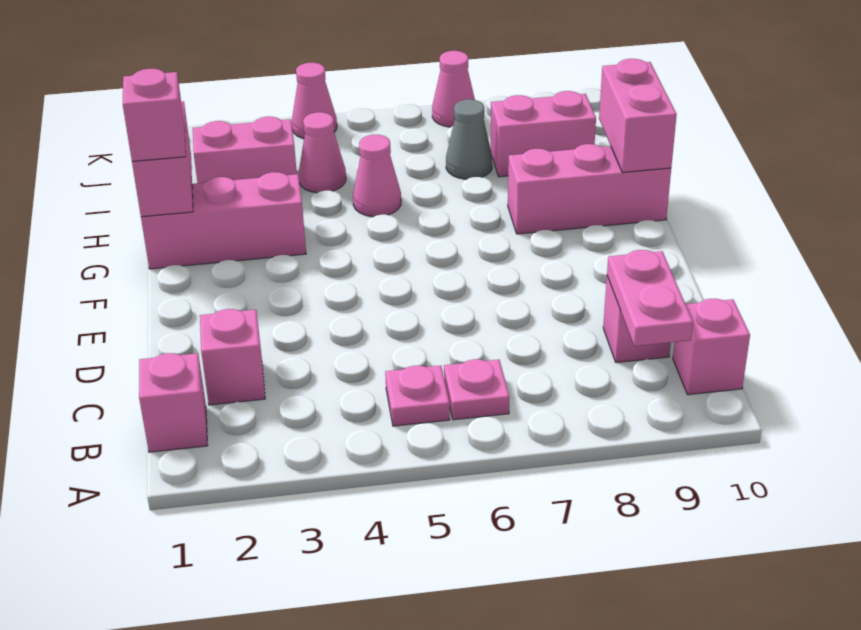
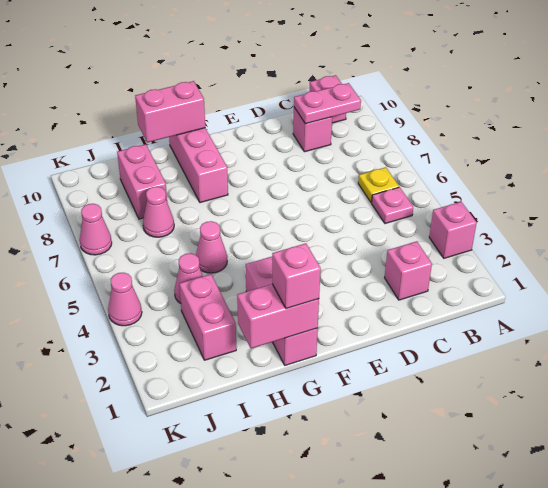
pink 1x1 brick [139,353,208,452] -> pink 1x1 brick moved to [429,202,477,258]
pink 1x1 plate [444,359,510,420] -> yellow 1x1 plate [358,167,399,203]
grey 1x1 cone [446,99,492,179] -> pink 1x1 cone [143,187,174,237]

